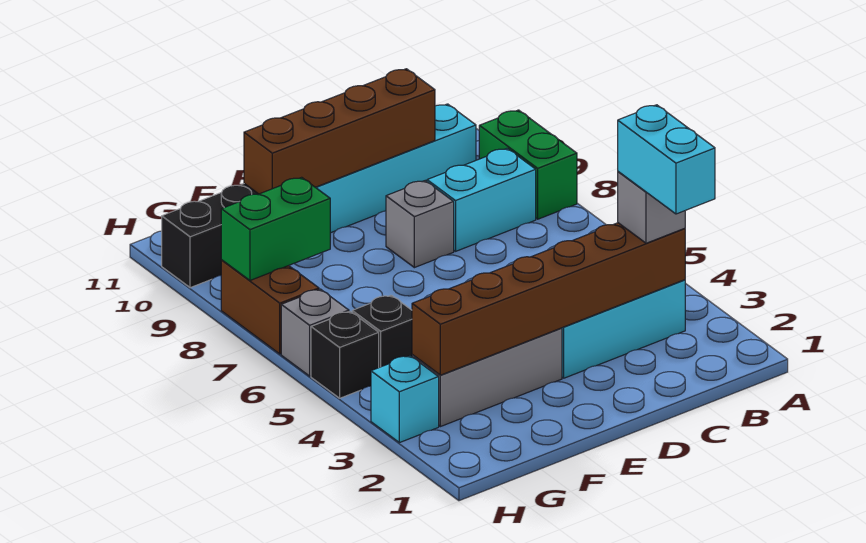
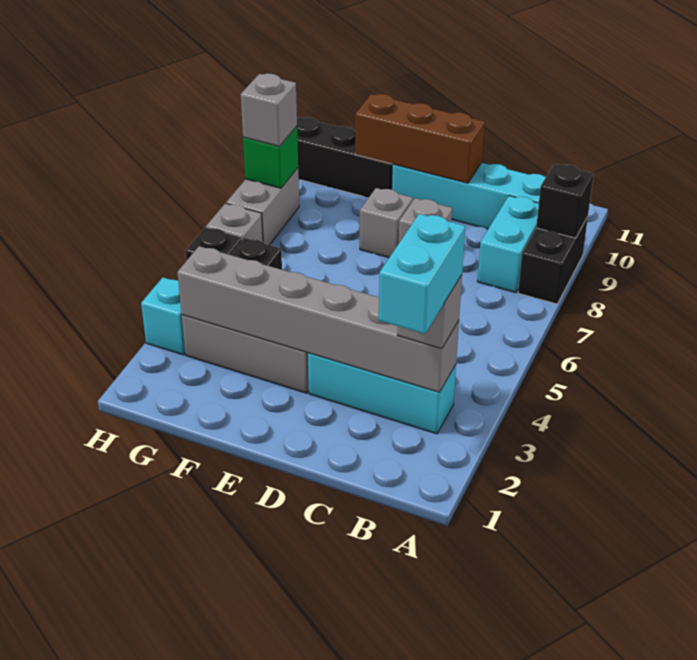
green 1x2 brick [479,110,577,219] -> black 1x2 brick [518,217,588,304]
none -> black 1x1 brick [536,164,594,238]
brown 1x6 brick [412,223,685,375] -> grey 1x6 brick [177,246,459,392]
cyan 1x2 brick [427,148,536,251] -> cyan 1x2 brick turned to [477,196,539,293]
brown 1x4 brick [244,69,435,194] -> brown 1x3 brick [355,94,485,183]
none -> grey 1x1 brick [360,188,413,258]
green 1x2 brick [221,177,330,280] -> green 1x1 brick [243,126,298,188]
brown 1x2 brick [221,260,319,354] -> grey 1x2 brick [226,168,299,245]
none -> grey 1x1 brick [241,73,297,146]

